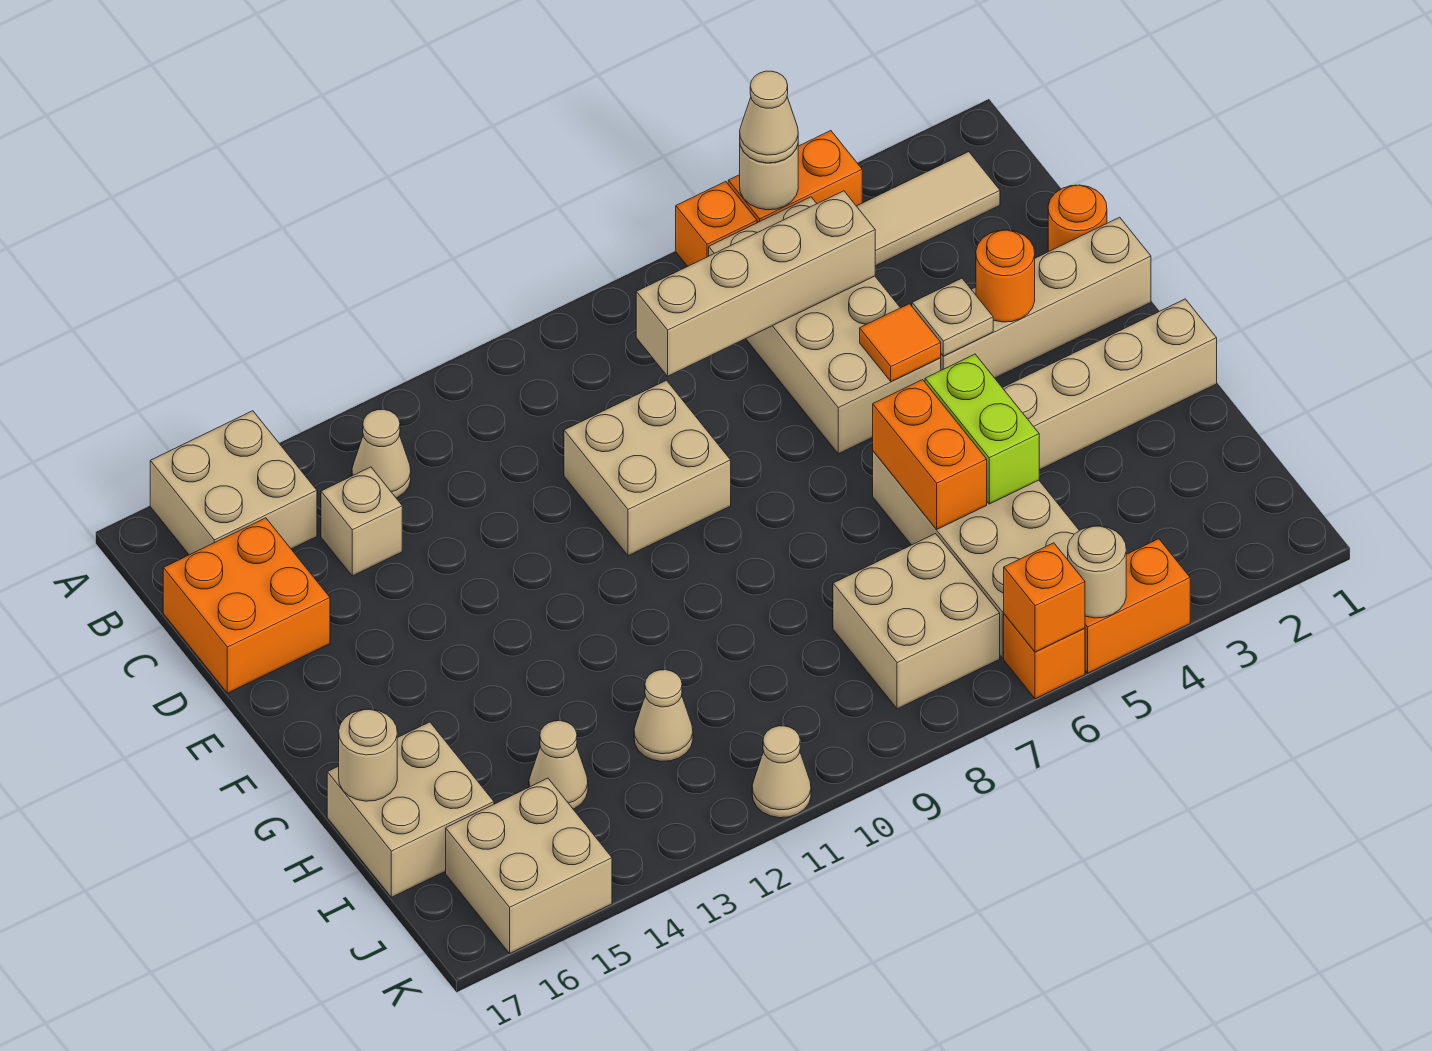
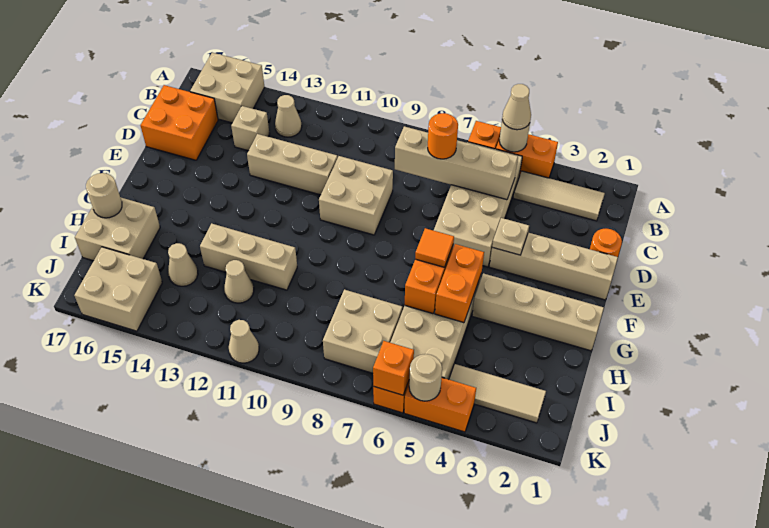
none -> tan 1x3 brick [247,134,338,195]
orange 1x1 round brick [976,230,1035,322] -> orange 1x1 round brick moved to [428,113,458,159]
orange 1x1 tile [860,304,941,381] -> orange 1x1 tile moved to [415,228,454,268]
lime 1x2 brick [925,354,1039,504] -> orange 1x2 brick [435,244,484,323]
none -> tan 1x3 brick [200,223,297,290]
none -> tan 1x3 tile [449,364,546,423]

